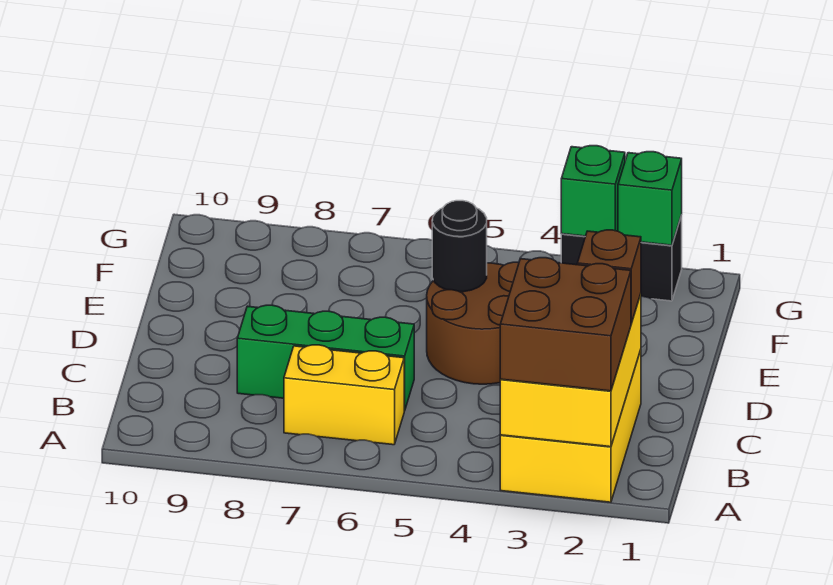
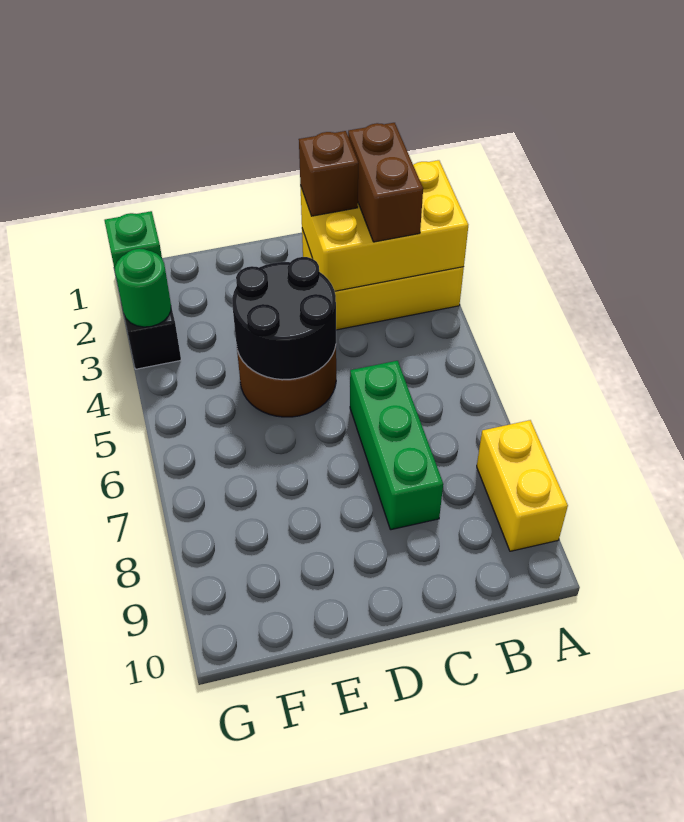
brown 2x2 brick [500,258,631,391] -> brown 1x2 brick [348,123,423,242]
yellow 1x2 brick [284,345,404,445] -> yellow 1x2 brick moved to [477,420,568,551]
black 1x1 round brick [432,201,487,292] -> black 2x2 round brick [232,257,336,380]
green 1x1 brick [561,146,625,236] -> green 1x1 round brick [115,249,171,327]

